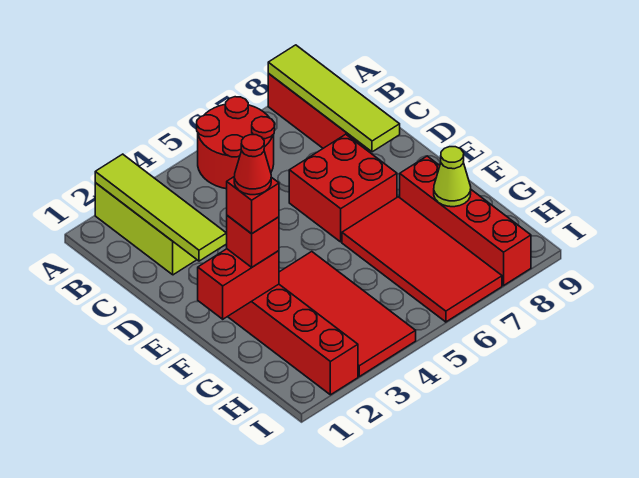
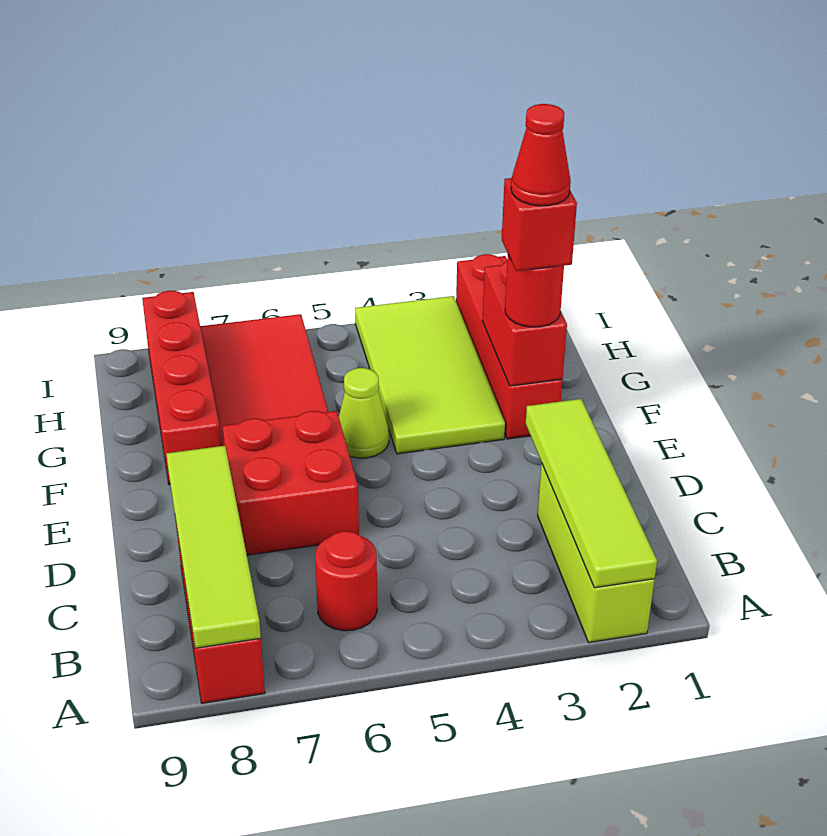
red 2x2 round brick [197,97,275,189] -> red 1x1 round brick [315,531,377,631]
red 1x2 brick [198,249,279,319] -> red 1x2 brick turned to [482,262,567,386]
red 1x1 brick [227,216,279,267] -> red 1x1 round brick [505,255,564,327]
red 2x4 tile [279,252,416,376] -> lime 2x4 tile [355,296,505,454]
lime 1x1 cone [434,147,471,207] -> lime 1x1 cone moved to [339,368,389,458]

